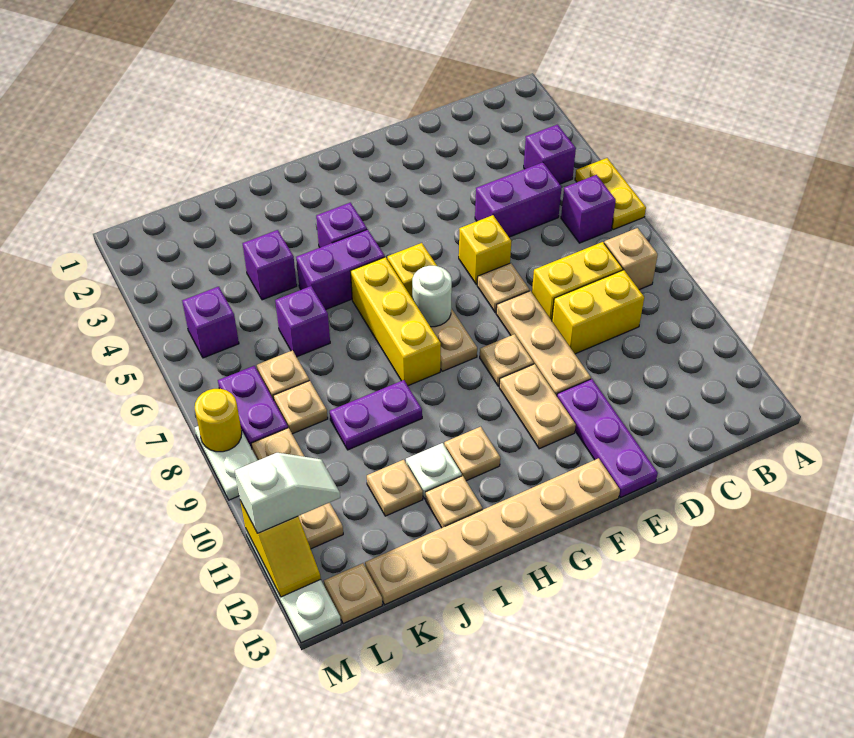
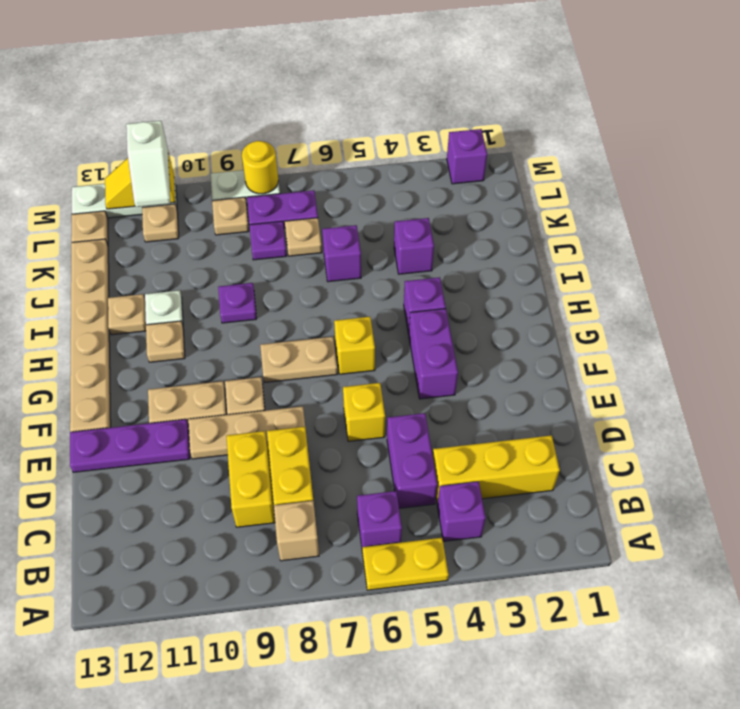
tan 1x1 plate [477,263,529,312] -> none
white 1x1 round brick [412,266,452,327] -> none
purple 1x2 brick [296,229,385,310] -> purple 1x2 brick moved to [409,309,458,399]
yellow 1x3 brick [350,257,441,386] -> yellow 1x3 brick moved to [433,435,560,504]
purple 1x2 plate [330,380,422,450] -> purple 1x1 plate [218,283,257,323]
tan 1x1 plate [367,460,423,516] -> none
tan 1x1 plate [273,381,328,434] -> purple 1x1 plate [250,221,287,260]
purple 1x1 brick [182,287,239,358] -> purple 1x1 brick moved to [447,129,487,184]

